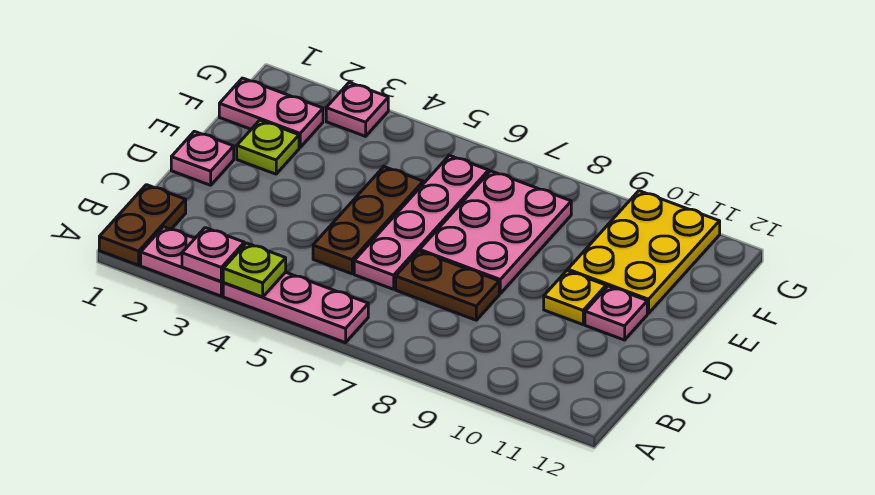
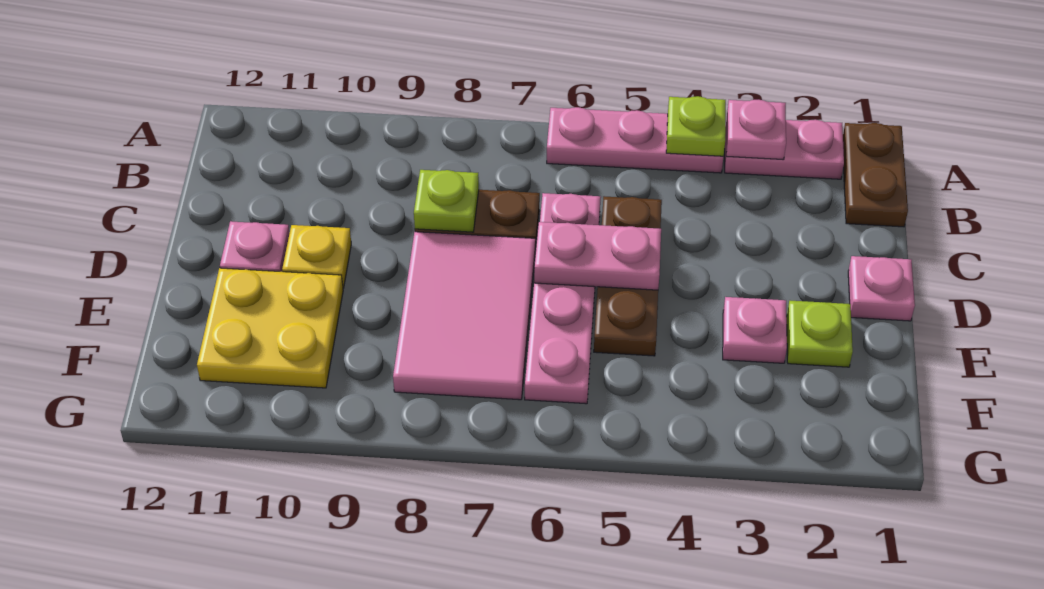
none -> lime 1x1 plate [414,170,479,232]
pink 2x3 plate [420,171,571,293] -> pink 2x3 tile [393,232,535,400]
yellow 2x3 plate [568,191,720,313] -> yellow 2x2 plate [197,268,343,388]
pink 1x2 plate [219,78,323,147] -> pink 1x2 plate moved to [534,222,661,290]
pink 1x1 plate [326,82,388,136] -> pink 1x1 plate moved to [723,297,787,363]

